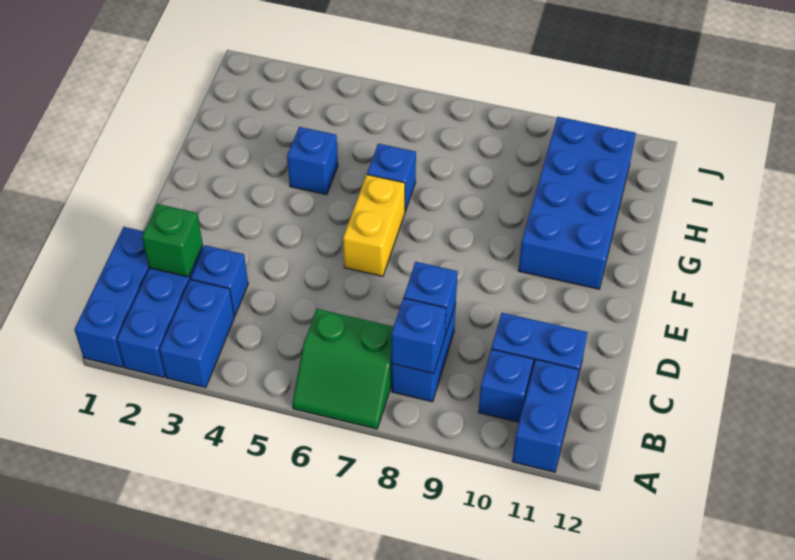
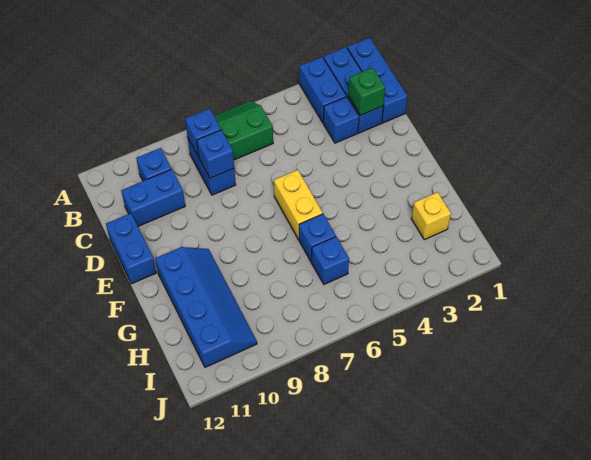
blue 1x2 brick [512,360,579,472] -> blue 1x2 brick moved to [106,213,156,284]
blue 2x4 brick [518,117,636,289] -> blue 2x4 slope [155,247,257,367]
blue 1x1 brick [287,127,338,195] -> blue 1x1 brick moved to [312,237,349,284]
none -> yellow 1x1 brick [411,192,451,240]

